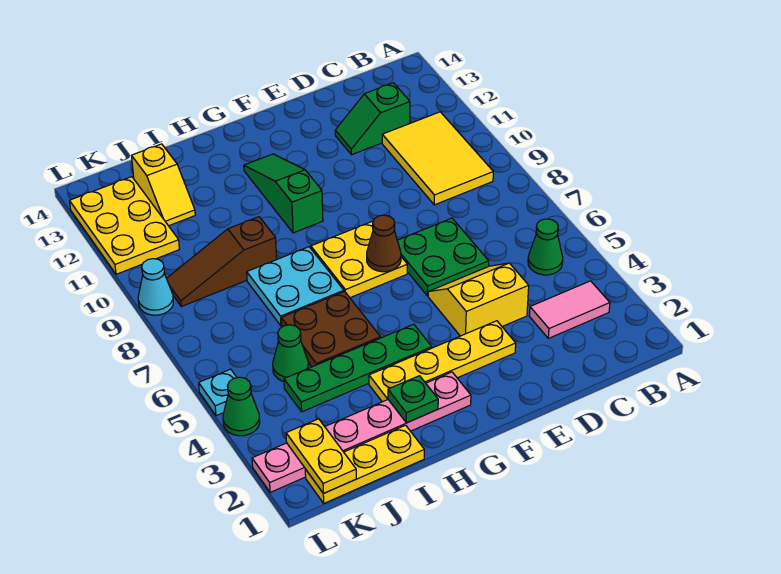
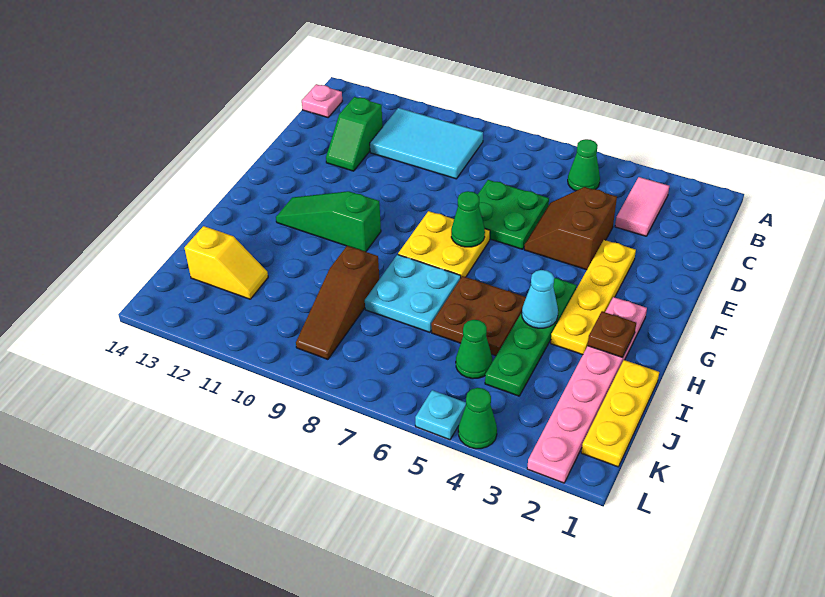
yellow 2x3 tile [382,112,493,205] -> cyan 2x3 tile [370,108,483,179]
none -> pink 1x1 plate [302,84,342,117]
yellow 2x2 slope [428,263,529,336] -> brown 2x2 slope [524,187,617,270]
brown 1x1 cone [367,215,401,272] -> green 1x1 cone [451,191,485,247]
green 1x1 plate [388,376,438,423] -> brown 1x1 plate [588,311,636,357]
yellow 1x2 plate [286,419,356,493] -> none
yellow 2x3 plate [70,177,179,274] -> none
cyan 1x1 cone [138,259,173,315] -> cyan 1x1 cone moved to [522,270,558,328]

